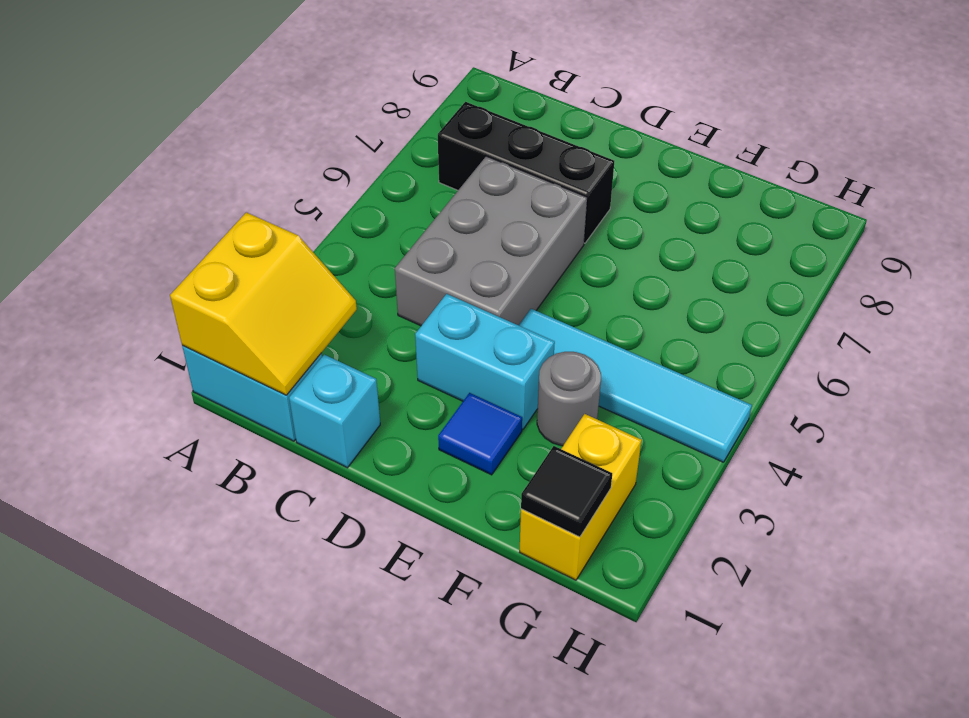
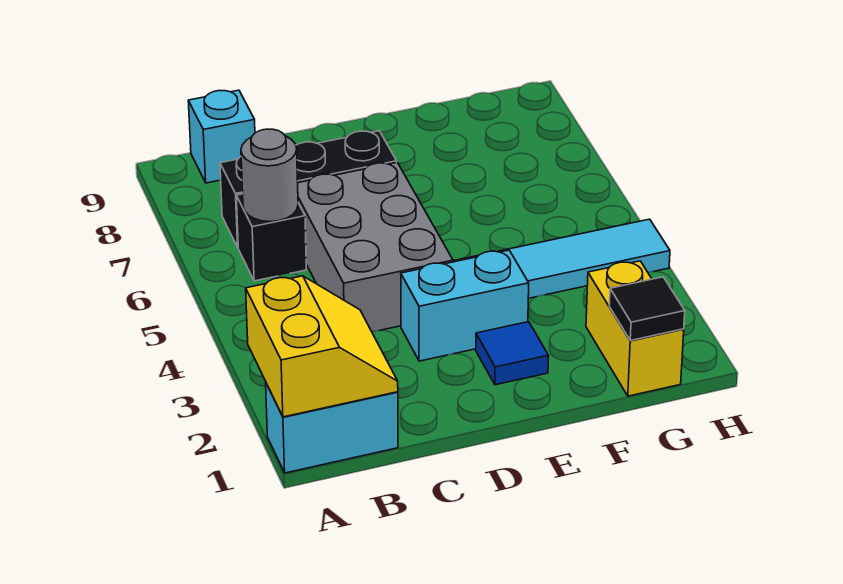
none -> black 1x1 brick [236,194,306,281]
cyan 1x1 brick [289,355,380,468] -> cyan 1x1 brick moved to [188,90,255,183]
grey 1x1 round brick [537,352,601,446] -> grey 1x1 round brick moved to [241,129,298,222]

